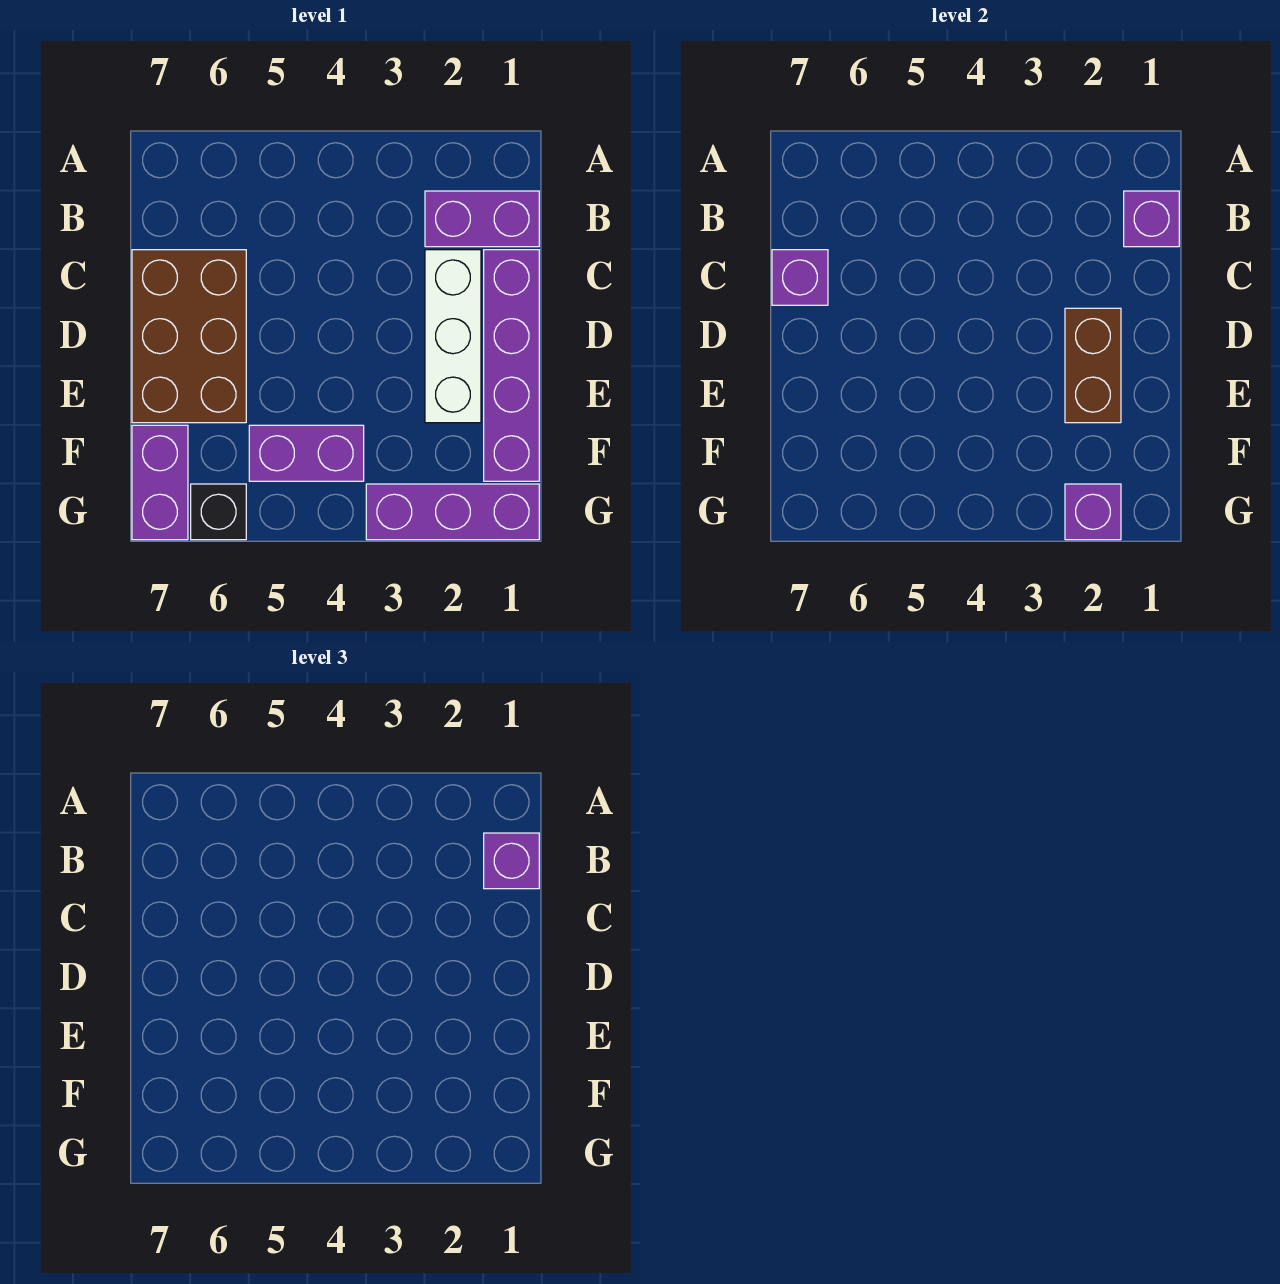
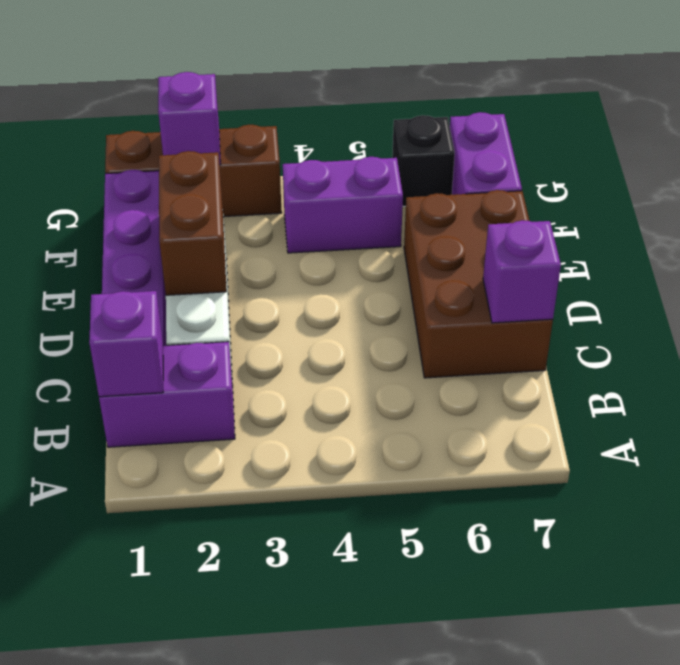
purple 1x1 brick [484,833,539,889] -> none
purple 1x3 brick [366,484,539,540] -> brown 1x3 brick [105,125,282,217]

